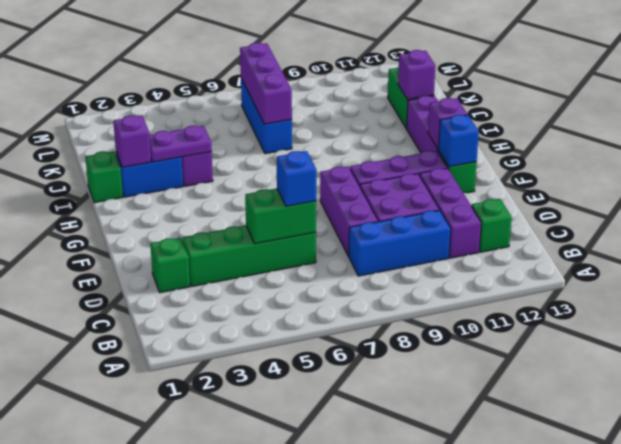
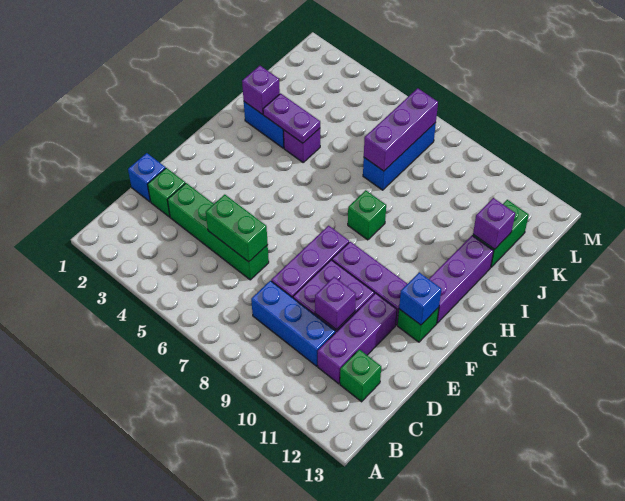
blue 1x1 brick [277,151,316,206] -> blue 1x1 brick moved to [128,153,165,202]
purple 1x1 brick [428,98,468,149] -> purple 1x1 brick moved to [315,277,356,330]
green 1x1 brick [86,151,123,203] -> green 1x1 brick moved to [348,190,386,240]

